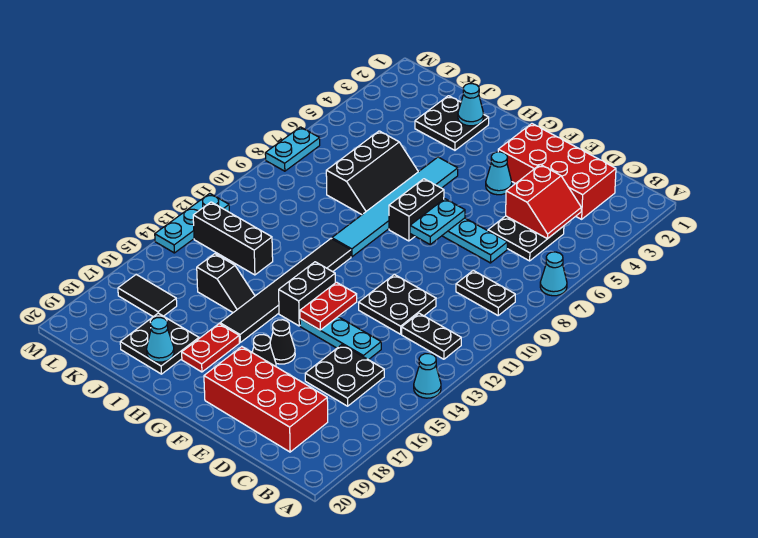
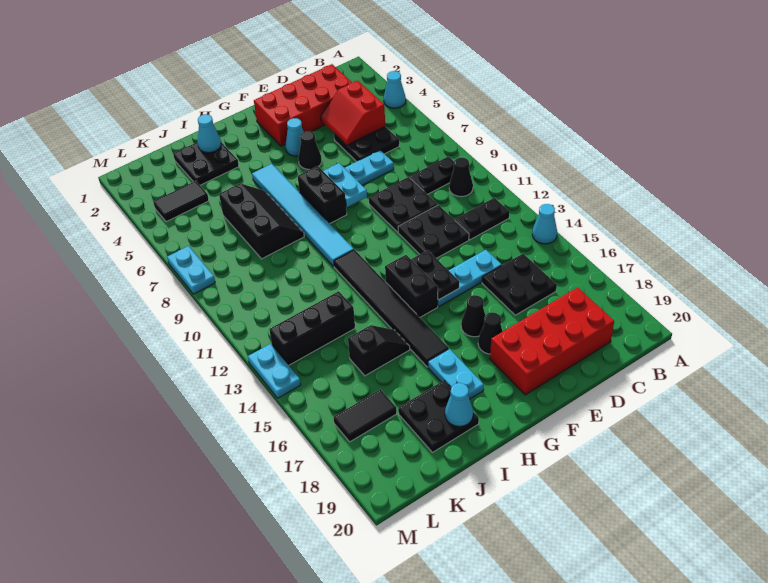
cyan 1x1 cone [540,252,567,296] -> cyan 1x1 cone moved to [384,71,406,108]
none -> black 1x1 cone [449,157,473,197]
red 2x2 slope [506,165,581,239] -> red 2x2 slope turned to [321,80,385,145]
none -> black 2x2 plate [369,177,438,232]
none -> black 1x1 cone [298,131,322,169]
red 1x2 plate [300,282,357,330] -> black 1x2 plate [411,250,459,300]
red 1x2 plate [182,324,239,372] -> cyan 1x2 plate [428,349,484,399]
none -> black 1x2 tile [153,181,209,222]
cyan 1x3 plate [155,194,229,253] -> cyan 1x2 plate [248,344,301,398]

